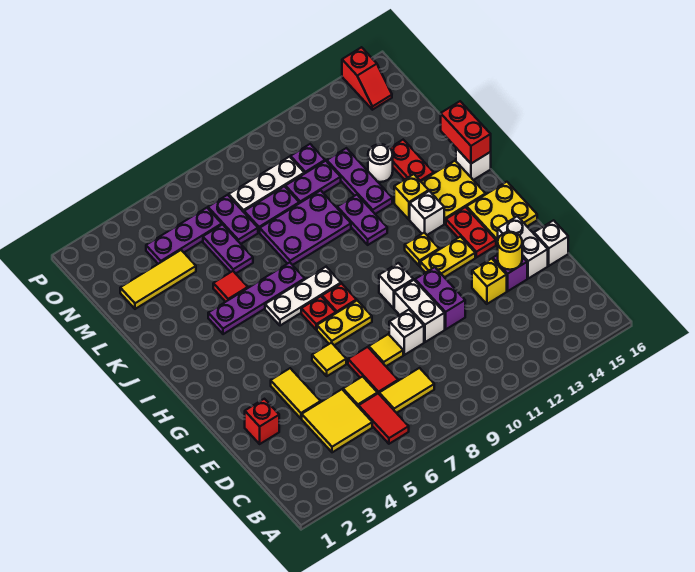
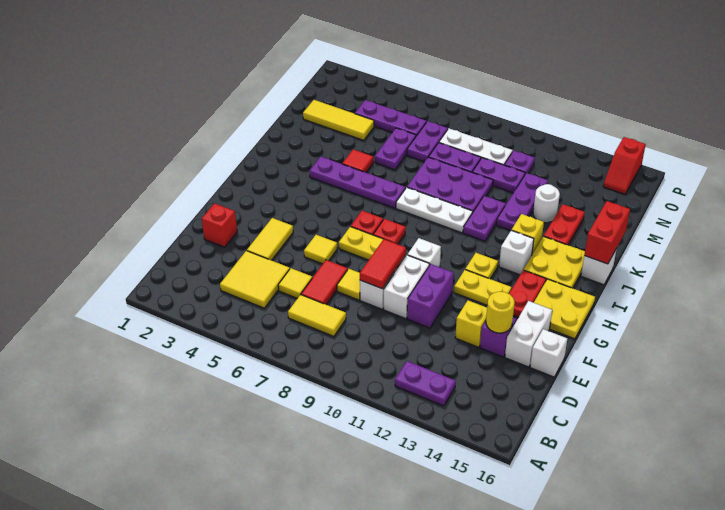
red 1x2 tile [359,394,409,444] -> red 1x2 tile moved to [360,239,406,289]
none -> purple 1x2 plate [395,361,456,406]
white 1x3 plate [265,267,341,326] -> white 1x3 plate moved to [396,188,473,233]

